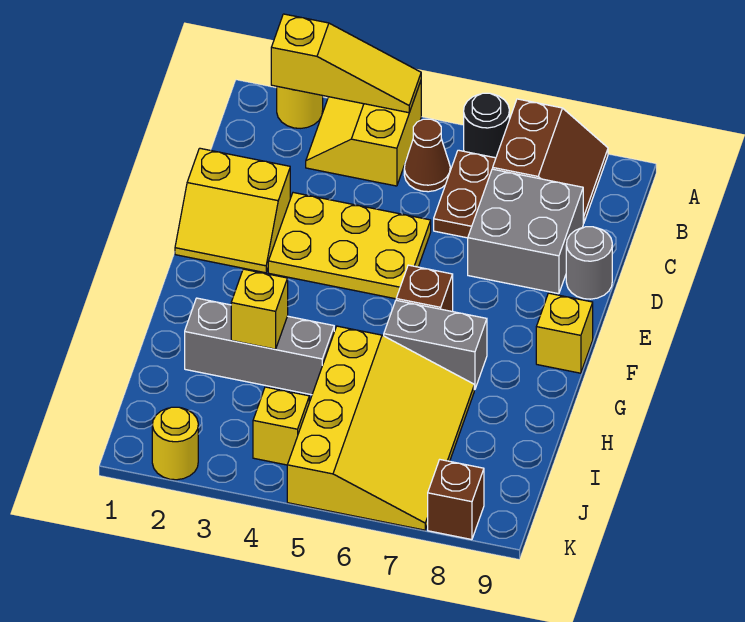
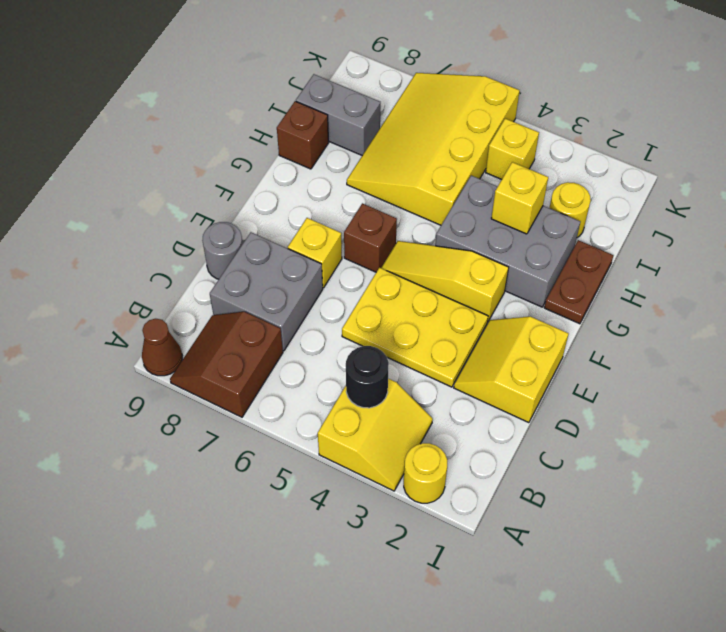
yellow 1x3 slope [271,14,421,113] -> yellow 1x3 slope moved to [381,241,509,322]
black 1x1 round brick [464,93,509,158] -> black 1x1 round brick moved to [346,346,389,408]
brown 1x1 cone [404,119,450,192] -> brown 1x1 cone moved to [142,319,182,376]
brown 1x2 plate [434,150,496,238] -> brown 1x2 plate moved to [544,240,614,324]
yellow 2x2 slope [175,148,290,273] -> yellow 2x2 slope turned to [454,317,569,423]
yellow 1x1 brick [536,293,593,373] -> yellow 1x1 brick moved to [288,218,342,288]
grey 1x2 brick [384,300,487,390] -> grey 1x2 brick moved to [296,74,380,155]
grey 1x3 brick [185,298,334,395] -> grey 2x3 brick [435,176,580,307]
yellow 1x1 round brick [152,407,198,480] -> yellow 1x1 round brick moved to [550,182,591,238]
brown 1x1 brick [428,460,484,540] -> brown 1x1 brick moved to [277,101,329,169]

